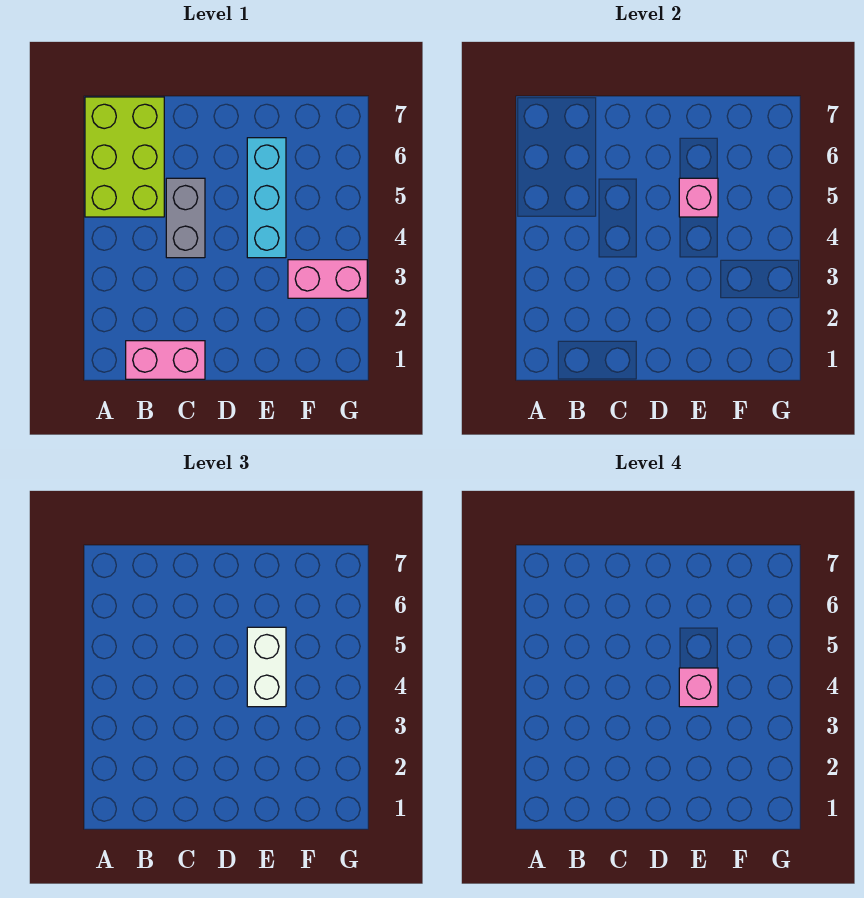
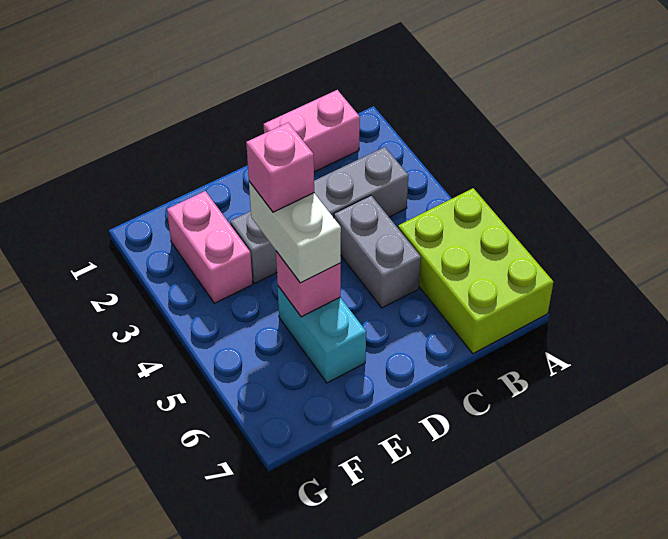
none -> grey 1x4 brick [230,147,408,283]
cyan 1x3 brick [247,138,286,258] -> cyan 1x2 brick [278,286,366,383]
pink 1x2 brick [288,260,367,298] -> pink 1x2 brick turned to [167,191,253,303]

